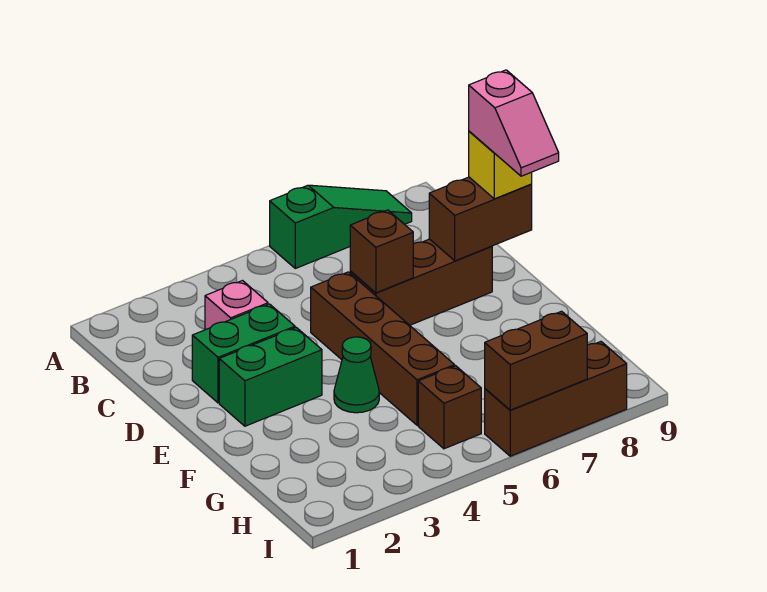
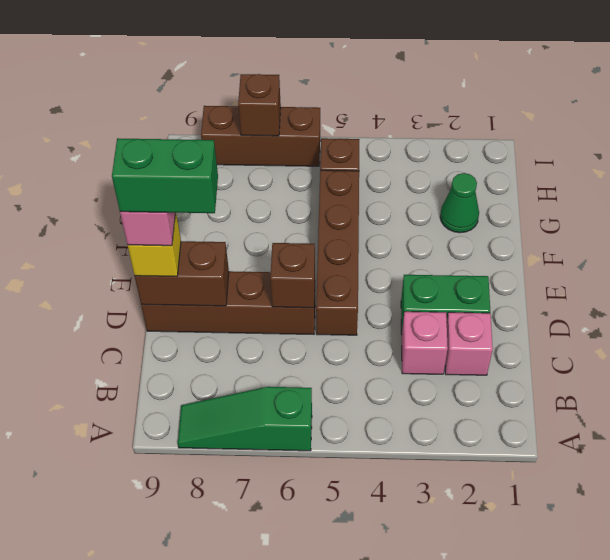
none -> pink 1x1 brick [445,312,493,375]
brown 1x3 brick [350,239,492,325] -> brown 1x4 brick [141,271,315,334]
green 1x2 brick [219,328,322,426] -> green 1x2 brick moved to [112,138,218,213]
green 1x1 cone [334,337,379,413] -> green 1x1 cone moved to [440,173,479,233]
brown 1x2 brick [485,311,587,410] -> brown 1x1 brick [238,74,281,136]

